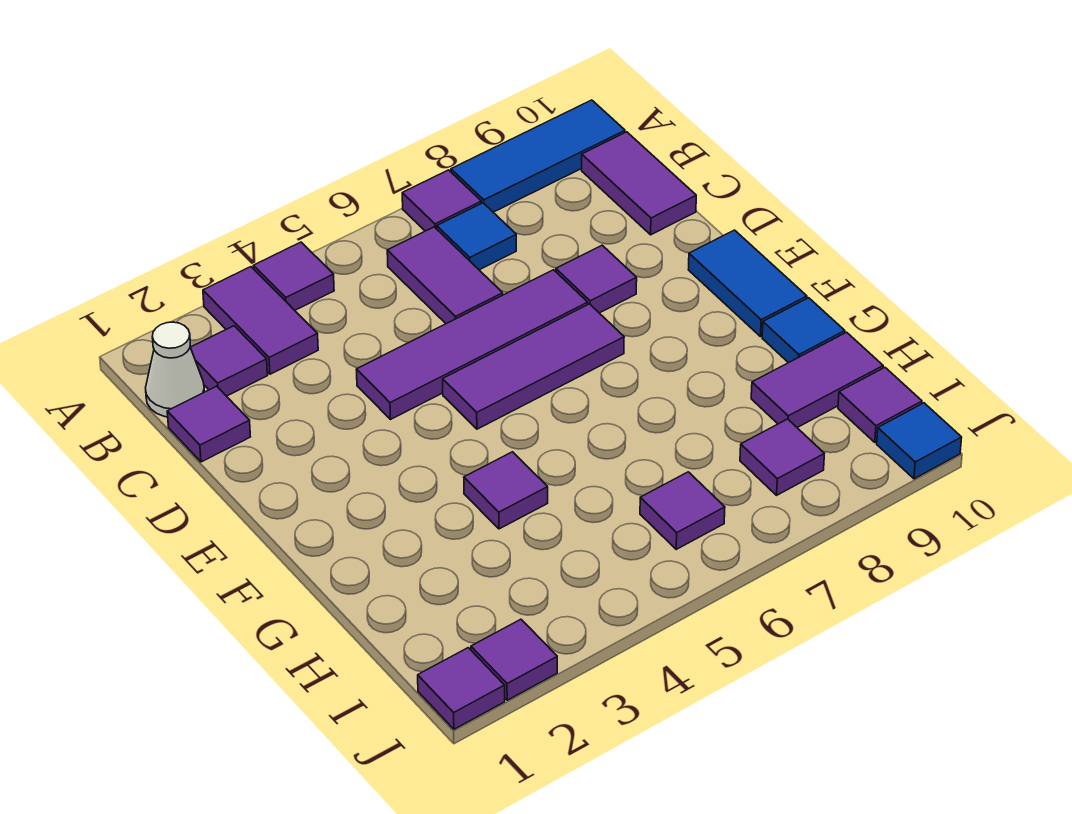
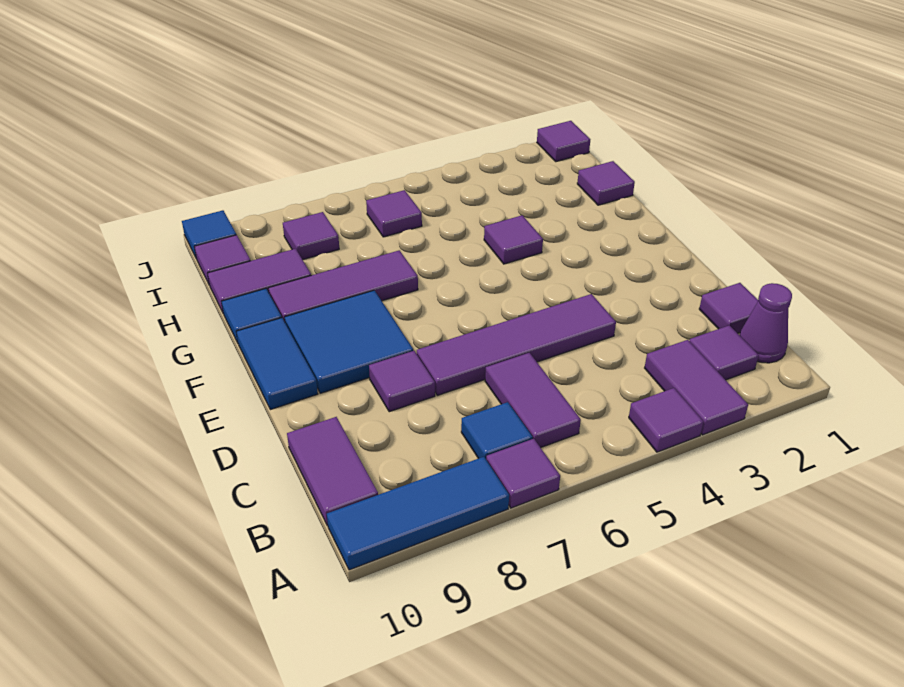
white 1x1 cone [146,322,205,417] -> purple 1x1 cone [740,283,792,363]
purple 1x3 tile [443,304,624,429] -> purple 1x3 tile moved to [269,250,418,322]
none -> blue 2x2 tile [285,290,413,393]
purple 1x1 tile [471,619,557,700] -> purple 1x1 tile moved to [577,161,635,205]

